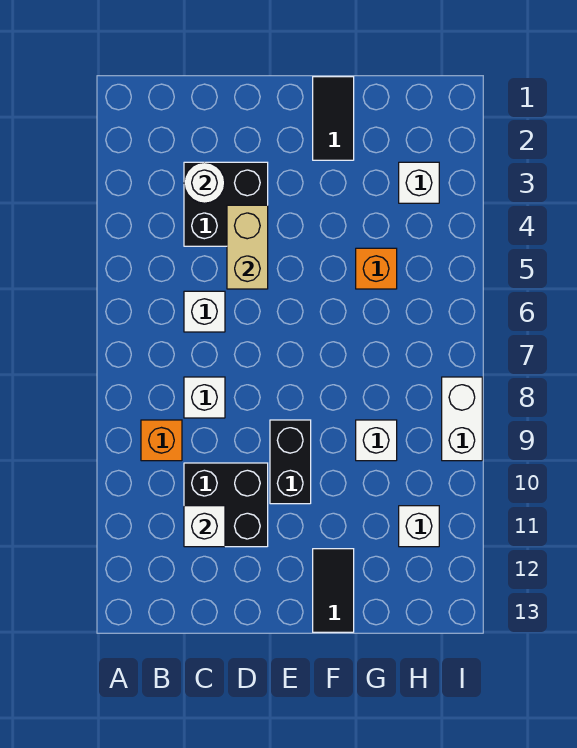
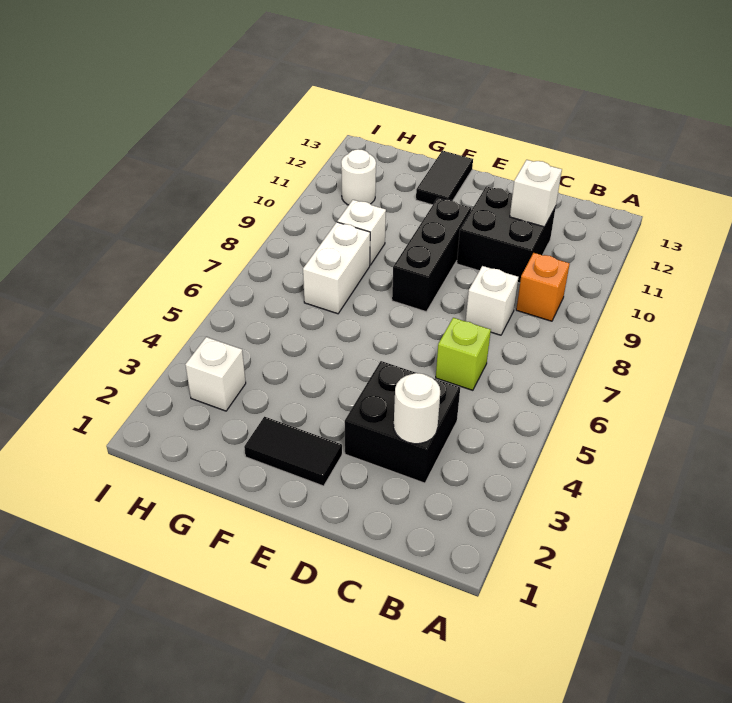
white 1x1 brick [184,291,225,332] -> lime 1x1 brick [436,318,491,390]
tan 1x2 brick [227,205,268,289] -> none
black 1x2 brick [270,420,311,504] -> black 1x3 brick [392,198,471,312]
black 1x2 tile [313,77,354,160] -> black 1x2 tile turned to [244,417,342,486]
orange 1x1 brick [356,248,397,289] -> none
white 1x1 brick [399,506,439,547] -> white 1x1 round brick [341,149,376,205]
white 1x2 brick [442,377,482,461] -> white 1x2 brick moved to [303,222,370,314]

